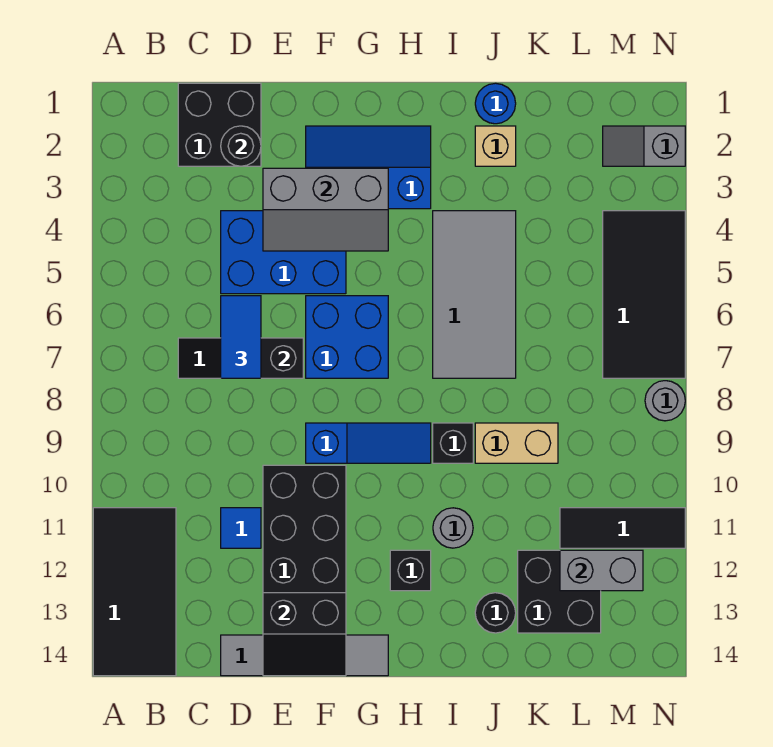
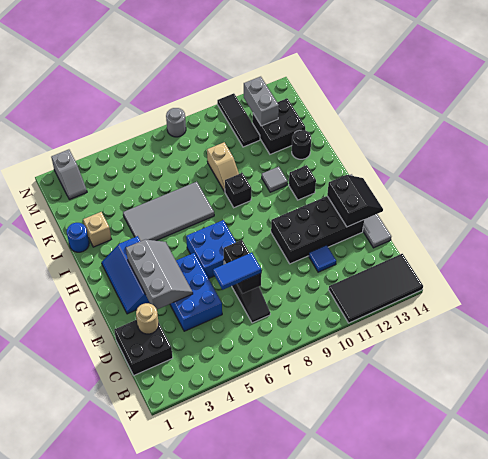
black 1x1 round brick [221,126,261,166] -> tan 1x1 round brick [136,303,159,334]
blue 1x3 slope [306,423,431,463] -> none
grey 1x1 round brick [433,508,473,548] -> grey 1x1 tile [262,167,288,192]
tan 1x2 brick [475,423,558,463] -> tan 1x2 slope [207,142,239,192]
black 2x4 tile [603,211,685,378] -> none

